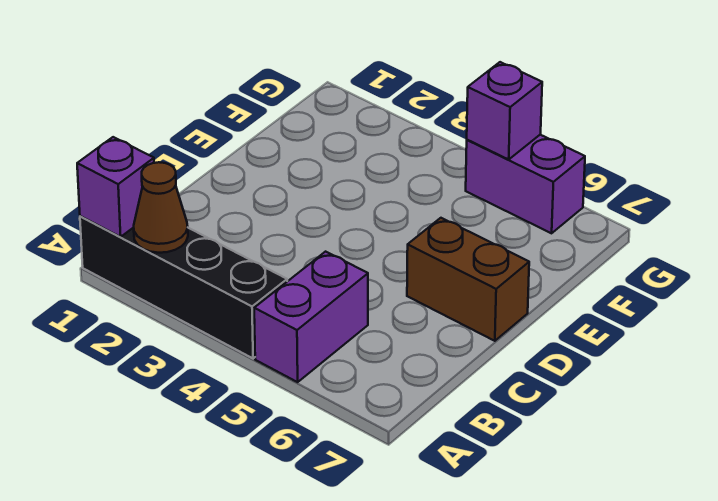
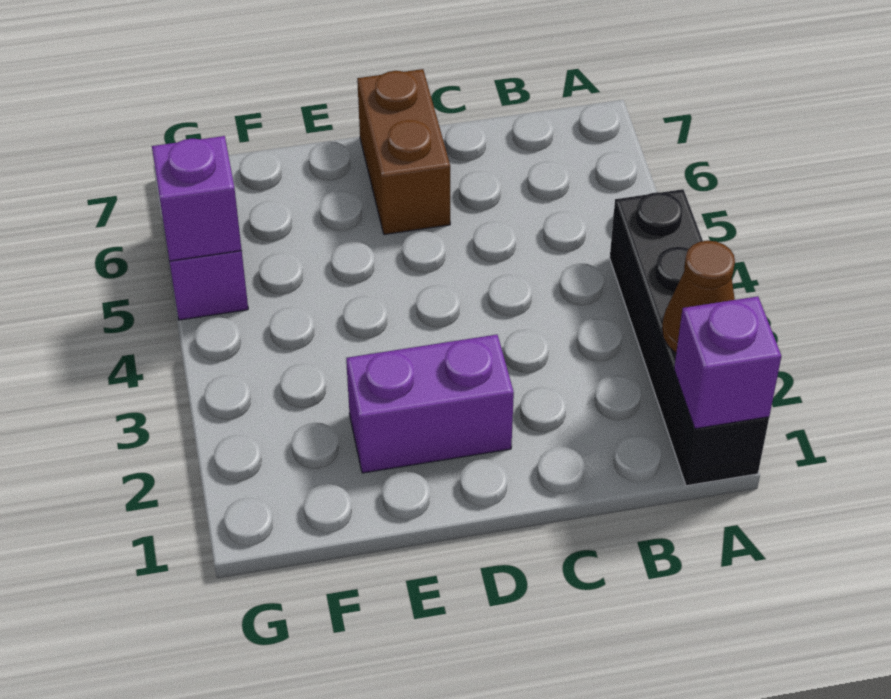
purple 1x2 brick [254,252,368,382] -> purple 1x2 brick moved to [346,335,514,473]

